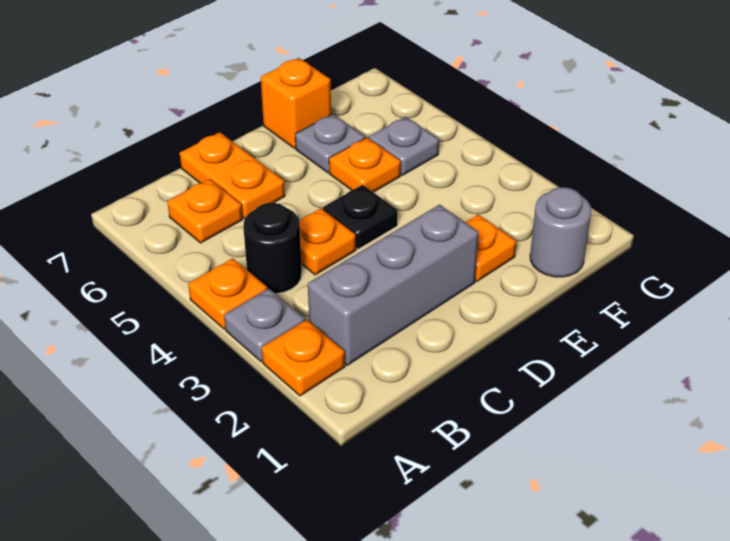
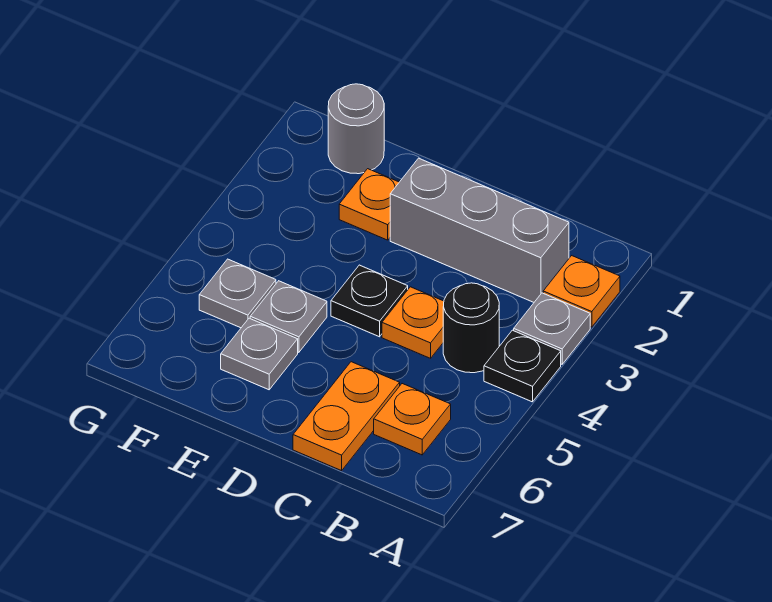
orange 1x1 plate [188,258,267,329] -> black 1x1 plate [484,330,561,402]
orange 1x1 plate [329,138,401,192] -> grey 1x1 plate [250,281,327,352]
orange 1x1 brick [261,58,331,148] -> none

